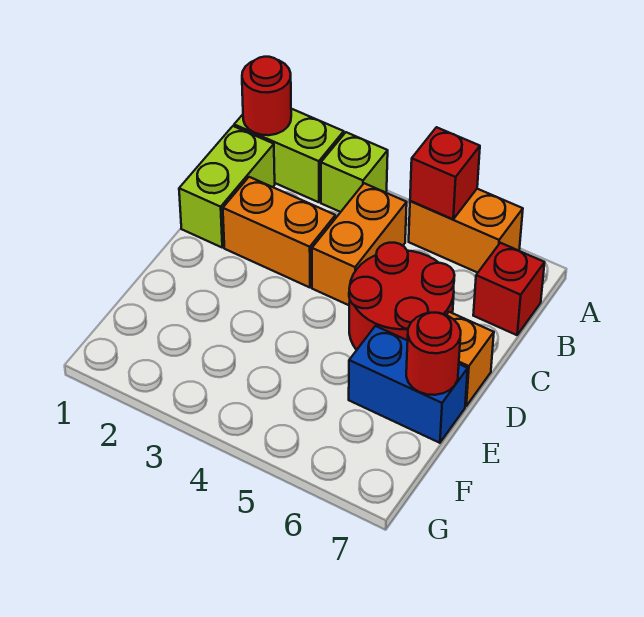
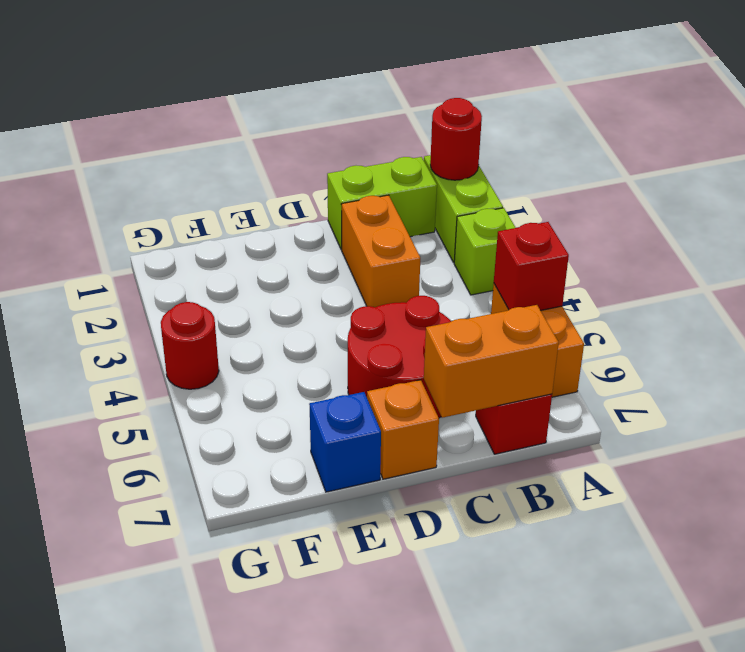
orange 1x2 brick [312,183,407,305] -> orange 1x2 brick moved to [424,305,559,418]
blue 1x2 brick [349,326,468,443] -> blue 1x1 brick [309,392,381,492]
red 1x1 round brick [406,313,461,395] -> red 1x1 round brick moved to [161,302,219,389]

